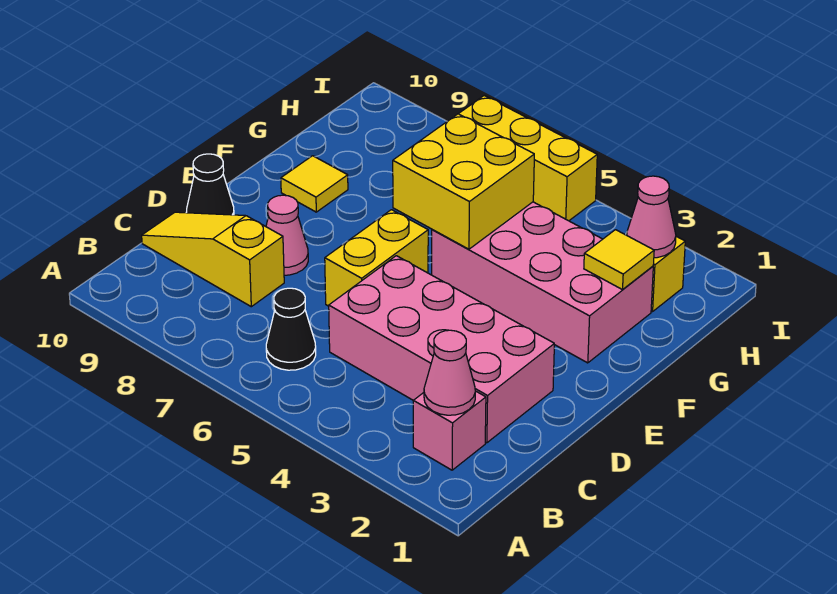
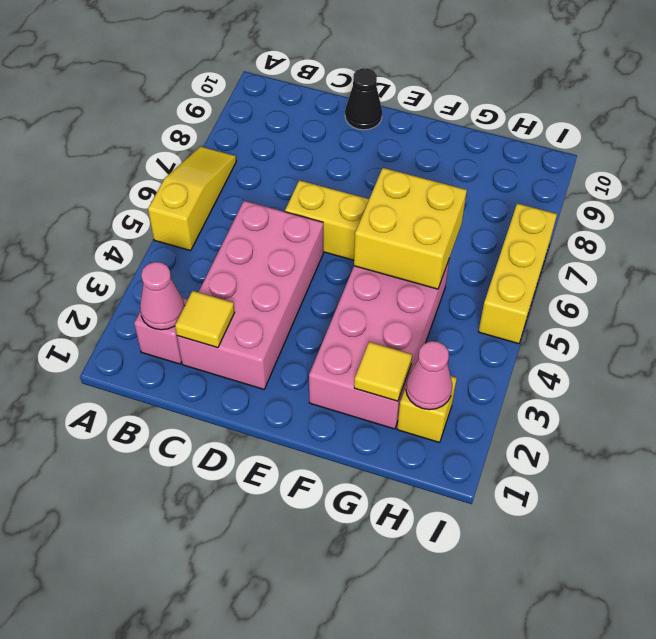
black 1x1 cone [266,288,316,370] -> none
yellow 1x3 slope [142,212,284,307] -> yellow 1x3 slope moved to [148,147,236,251]
pink 1x1 cone [266,195,308,275] -> none
yellow 1x1 tile [281,156,348,212] -> yellow 1x1 tile moved to [175,291,234,348]

